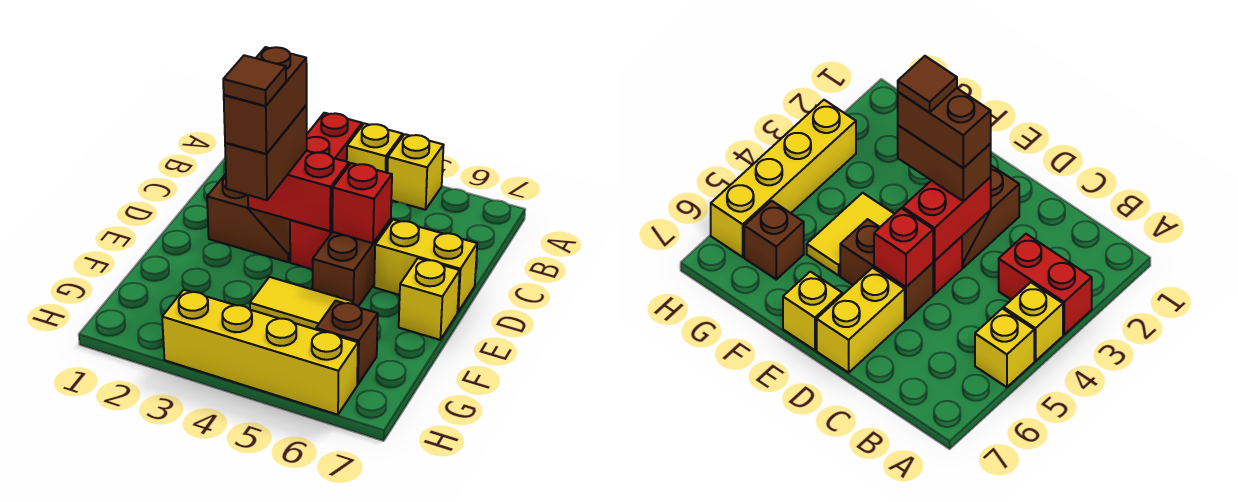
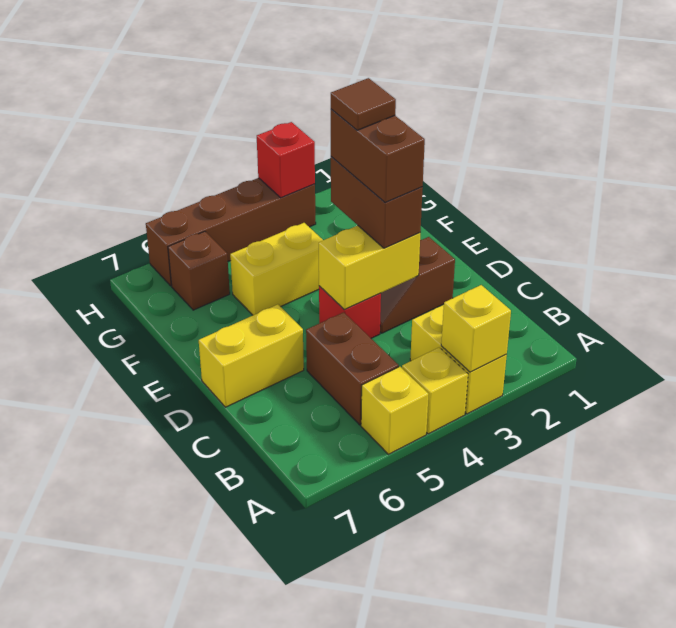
red 1x2 brick [307,113,362,162] -> yellow 1x2 brick [410,305,507,414]
red 1x2 brick [248,151,349,231] -> yellow 1x2 brick [319,225,420,309]
brown 1x2 brick [313,219,391,307] -> brown 1x2 brick moved to [306,312,399,425]
red 1x1 brick [332,163,392,243] -> red 1x1 brick moved to [257,122,315,198]
yellow 1x1 brick [399,258,460,340] -> yellow 1x1 brick moved to [441,285,511,372]
yellow 1x2 tile [250,277,353,329] -> yellow 1x2 brick [230,223,323,315]
yellow 1x4 brick [162,290,358,415] -> brown 1x4 brick [146,178,316,286]

